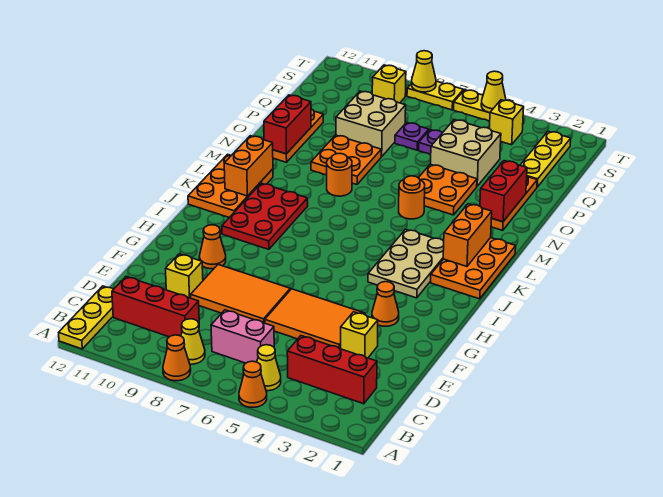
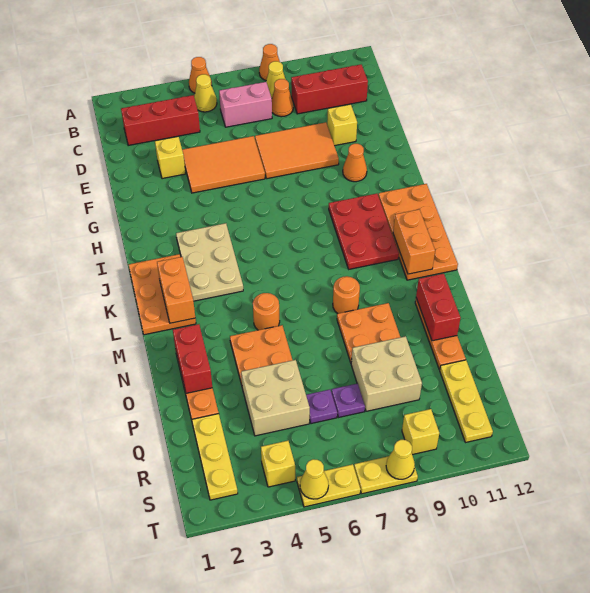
yellow 1x3 plate [59,286,114,349] -> yellow 1x3 plate moved to [440,360,493,442]
orange 1x1 cone [372,282,399,326] -> orange 1x1 cone moved to [272,79,293,117]
orange 2x3 plate [188,154,273,217] -> orange 2x4 plate [378,184,458,280]

